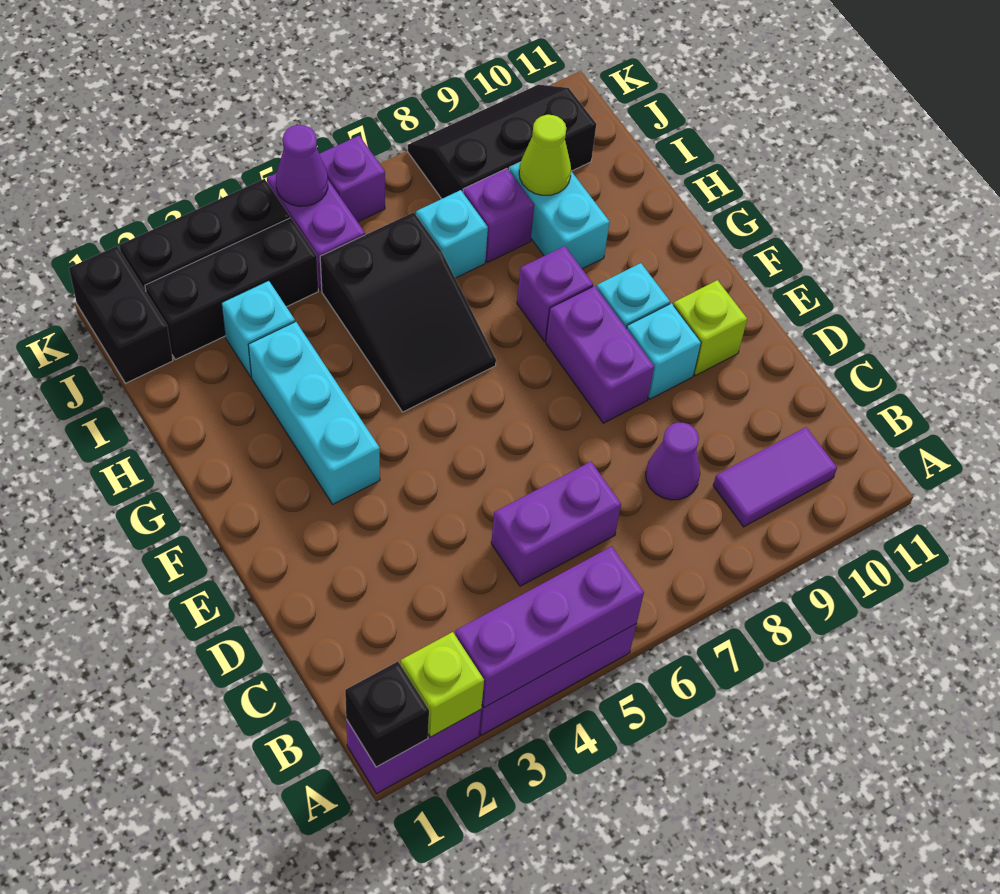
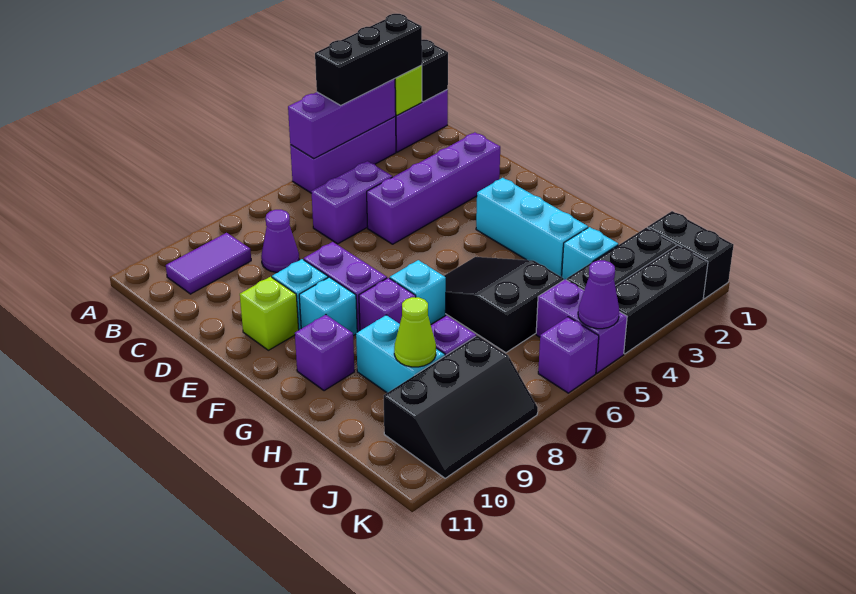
none -> black 1x3 brick [315,14,422,105]
none -> purple 1x4 brick [367,132,500,244]
none -> purple 1x1 brick [295,315,354,391]
cyan 1x1 brick [416,190,488,278] -> cyan 1x1 brick moved to [390,260,446,324]

